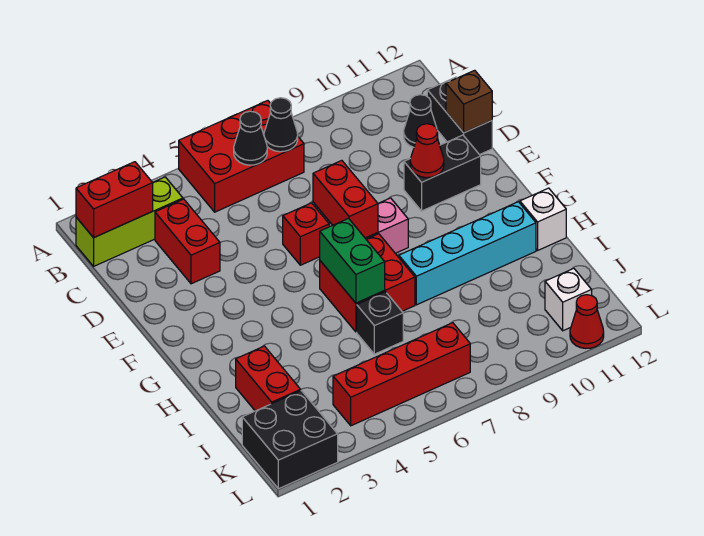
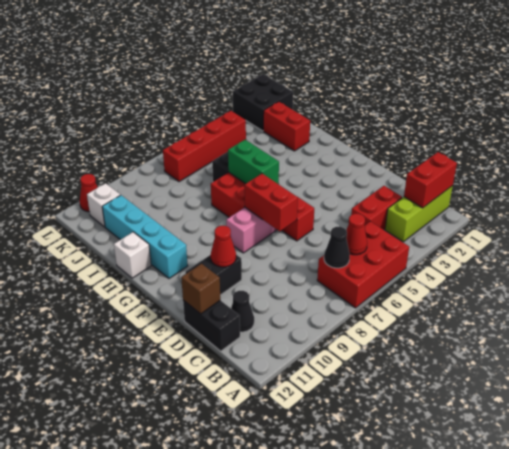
black 1x1 cone [234,111,267,165] -> red 1x1 cone [346,214,367,255]
red 1x2 brick [155,199,220,284] -> red 1x2 brick turned to [351,186,402,230]
cyan 1x4 brick [399,202,536,305] -> cyan 1x4 brick turned to [102,195,188,278]

